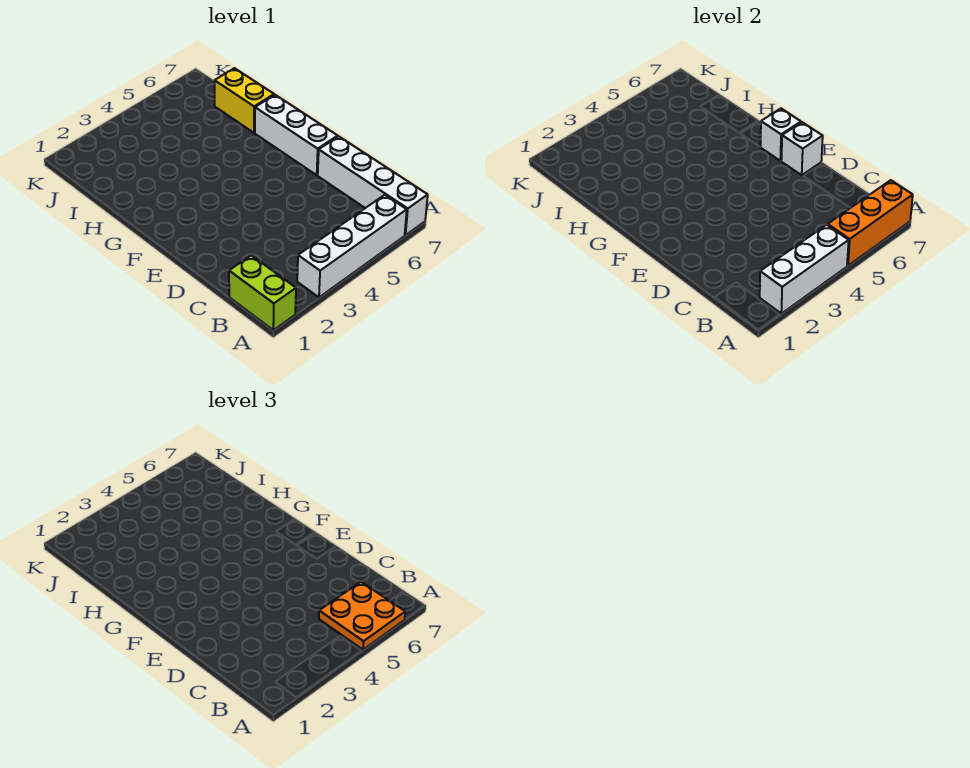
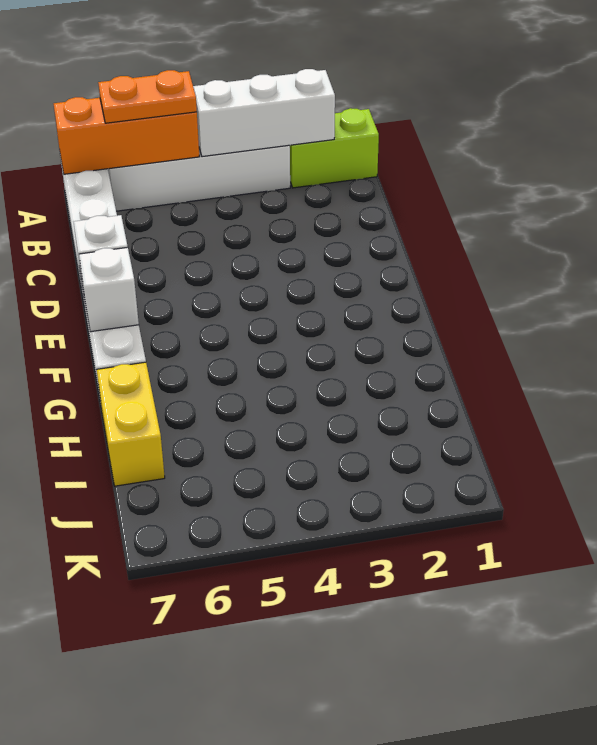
lime 1x2 brick [229,255,296,330] -> lime 1x2 brick turned to [290,108,379,188]
orange 2x2 plate [319,582,405,650] -> orange 1x2 plate [98,70,197,123]

